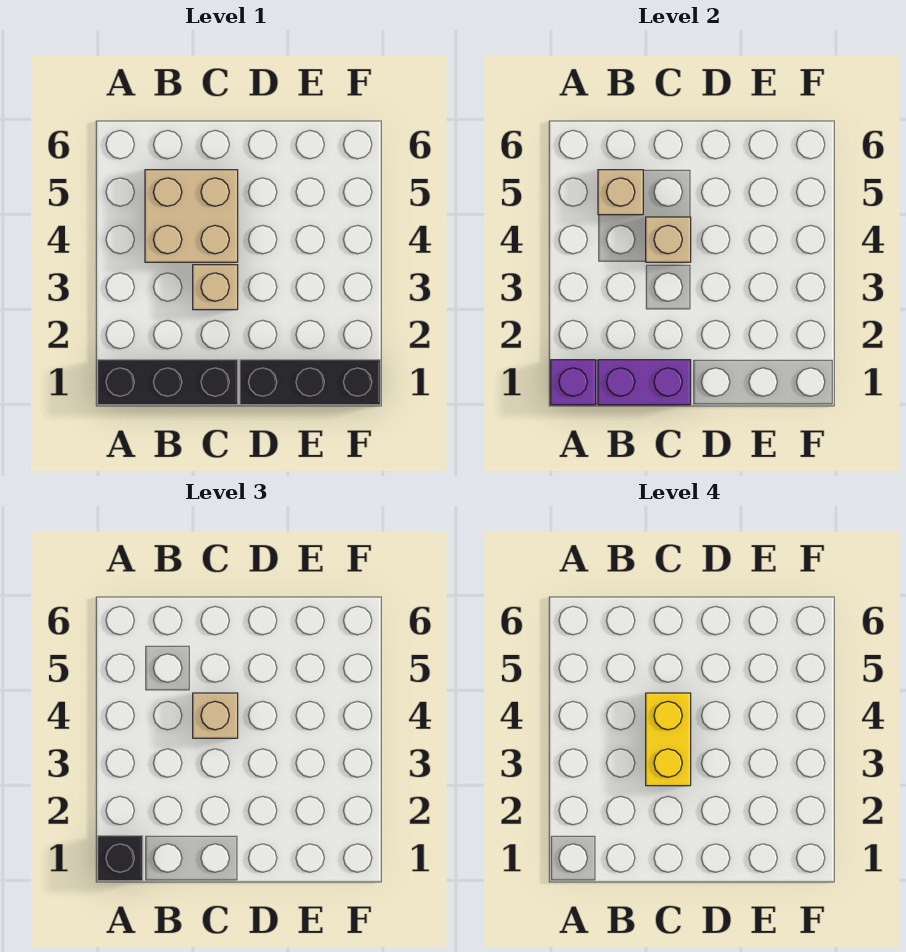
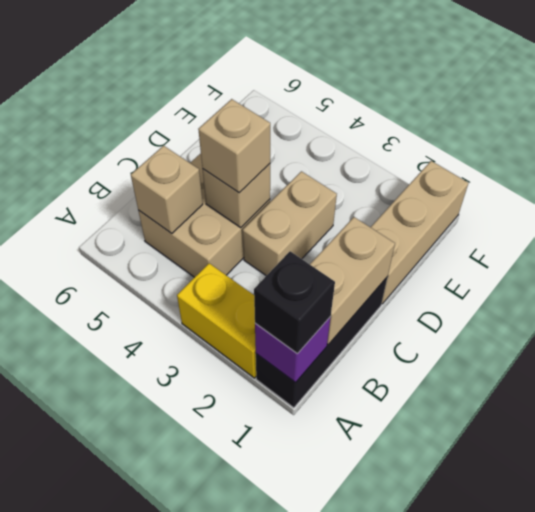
purple 1x2 brick [598,360,691,405] -> tan 1x2 brick [310,217,395,345]
tan 1x1 brick [193,265,238,310] -> tan 1x2 brick [243,171,337,276]
yellow 1x2 brick [646,693,691,786] -> yellow 1x2 brick moved to [177,263,256,378]
black 1x3 brick [240,360,380,405] -> tan 1x3 brick [371,161,468,304]

